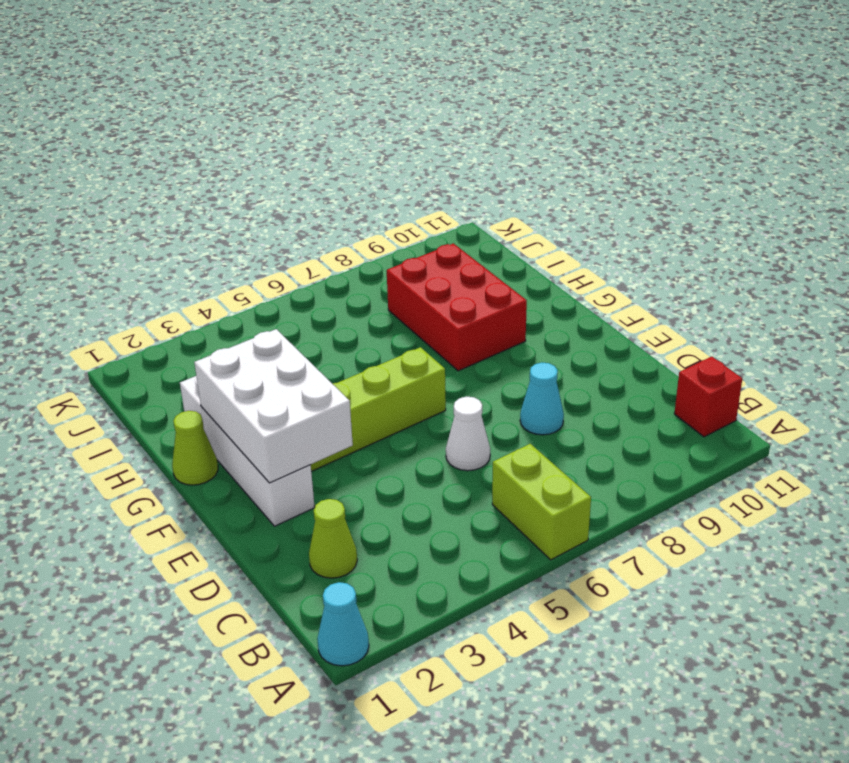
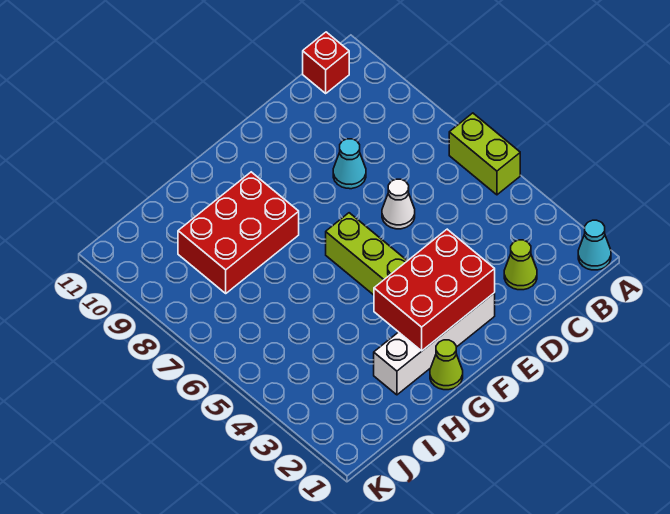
lime 1x2 brick [492,444,591,560] -> lime 1x2 brick turned to [449,113,520,195]
white 2x3 brick [194,329,353,483] -> red 2x3 brick [374,229,495,351]

